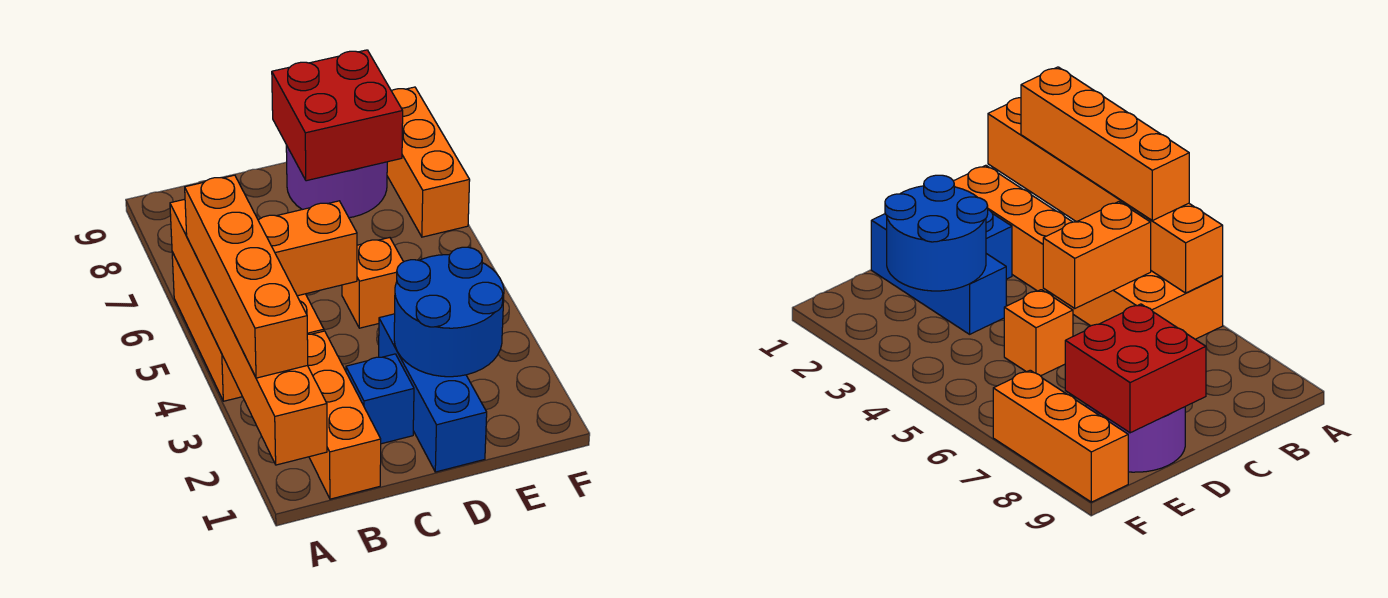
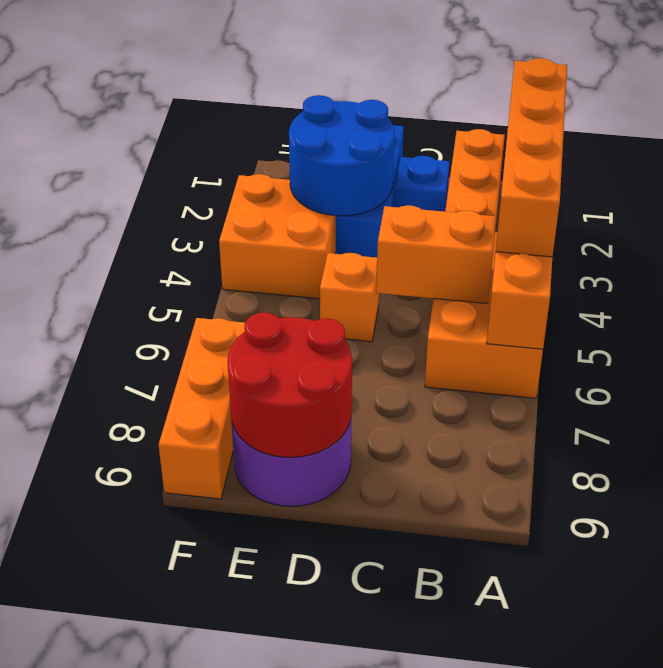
red 2x2 brick [272,50,403,181] -> red 2x2 round brick [227,312,352,457]
none -> orange 2x2 brick [219,174,336,299]

